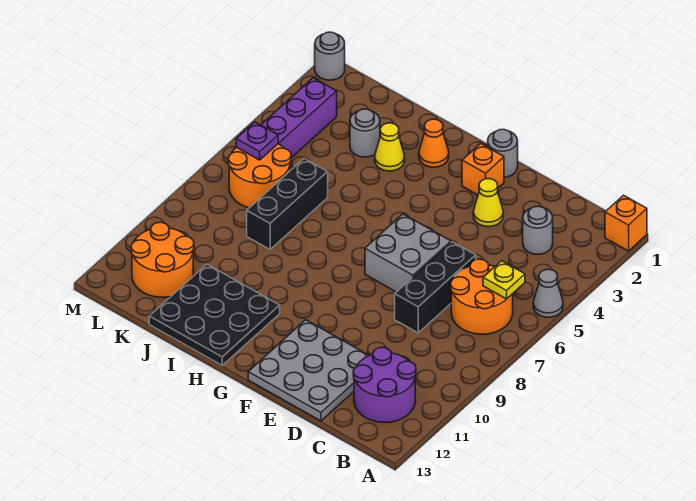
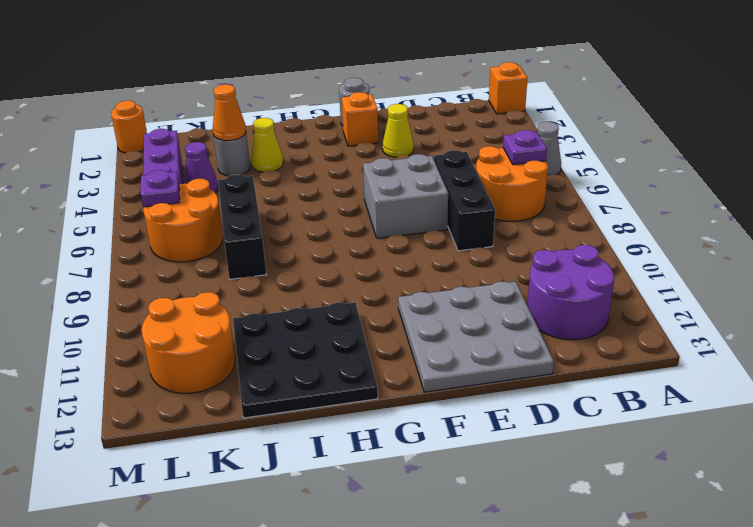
yellow 1x1 plate [483,261,525,299] -> purple 1x1 plate [503,130,547,165]
grey 1x1 round brick [523,206,553,254] -> none
orange 1x1 cone [419,119,449,167] -> orange 1x1 cone moved to [213,84,246,141]
none -> purple 1x1 cone [185,142,218,193]
grey 1x1 round brick [315,32,345,80] -> orange 1x1 round brick [111,101,147,153]

